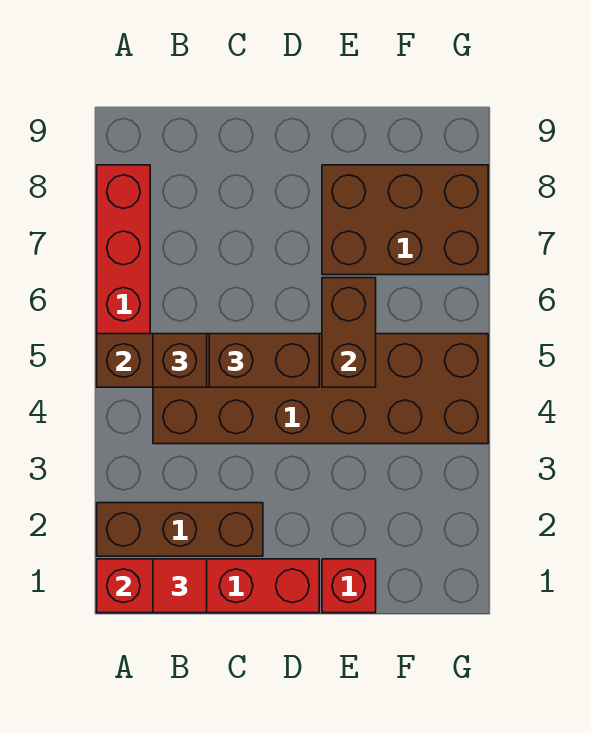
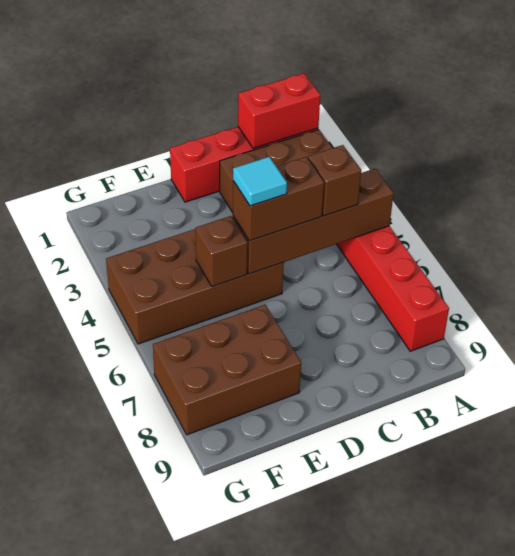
red 1x1 tile [153,559,207,613] -> none
brown 2x6 brick [153,334,488,444] -> brown 2x4 brick [106,229,284,344]
none -> cyan 1x1 tile [233,157,287,206]
red 1x1 brick [322,559,376,613] -> none
brown 1x2 brick [322,278,376,387] -> brown 1x1 brick [195,216,248,287]

